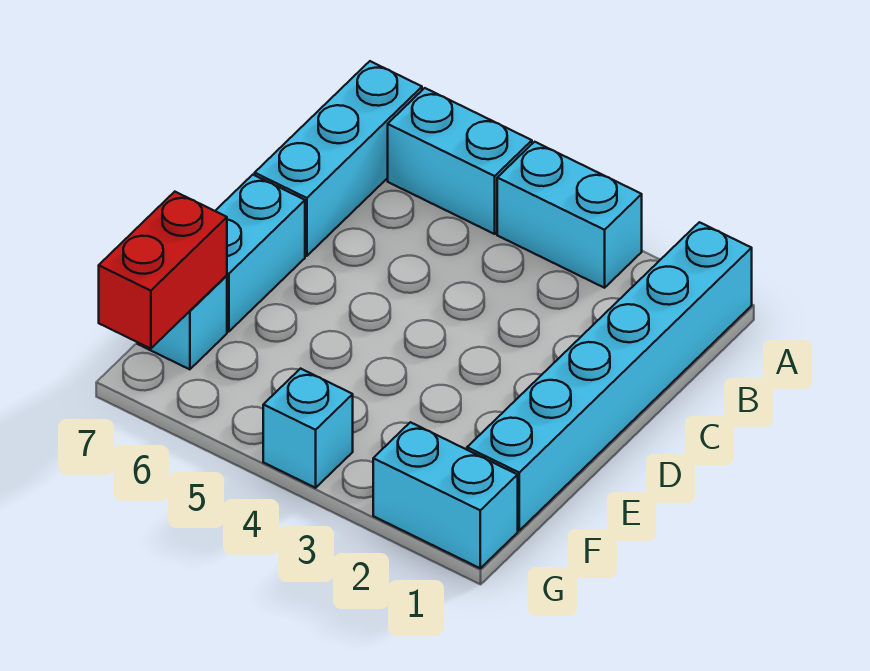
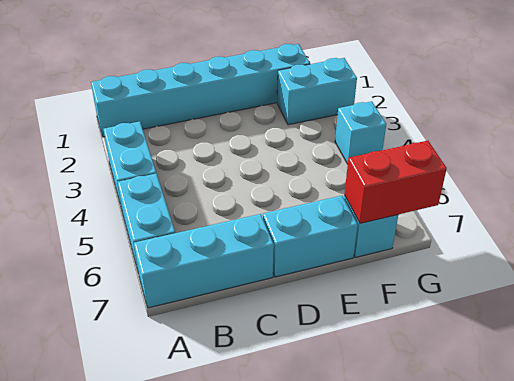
cyan 1x2 brick [373,422,518,568] -> cyan 1x2 brick turned to [277,58,357,125]

